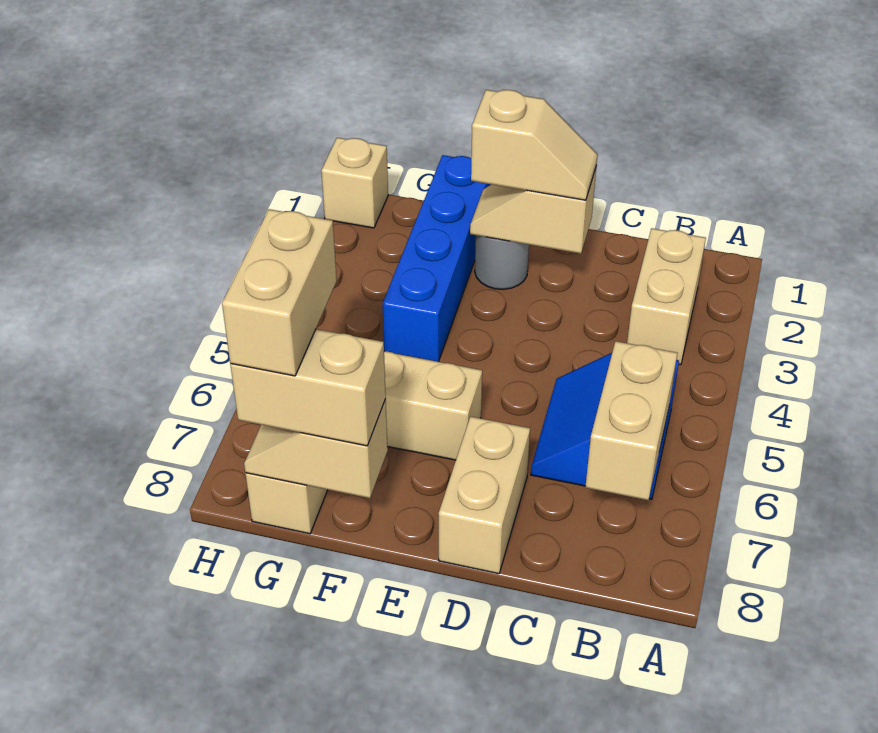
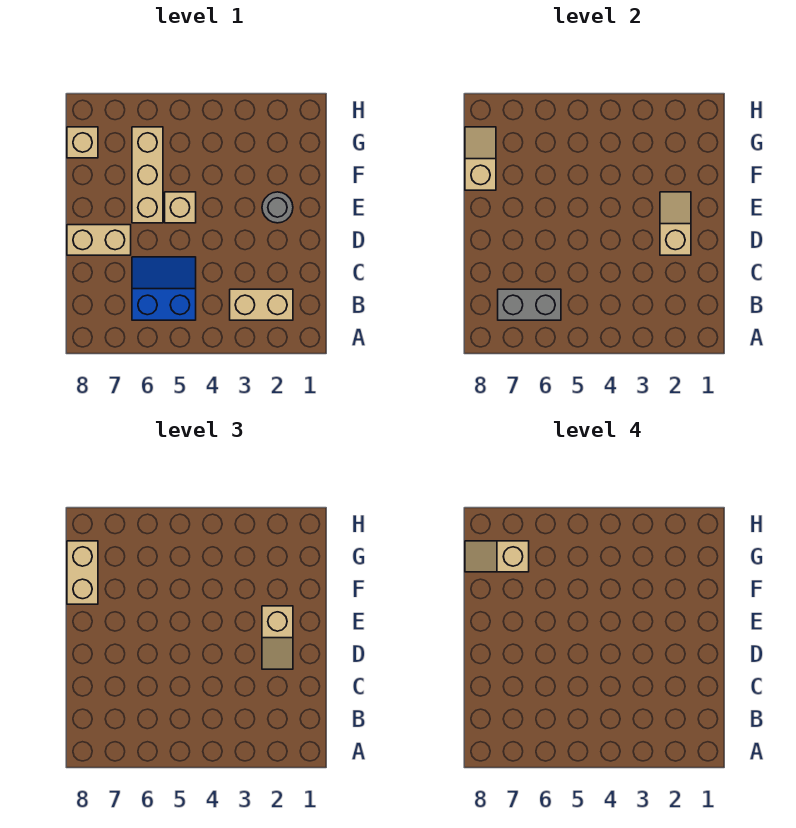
tan 1x2 brick [585,341,677,500] -> grey 1x2 brick [498,289,561,320]
blue 1x4 brick [383,155,491,362] -> none
tan 1x2 brick [222,209,337,376] -> tan 1x2 slope [465,541,529,572]
tan 1x1 brick [321,138,388,228] -> tan 1x1 brick moved to [165,192,196,223]

